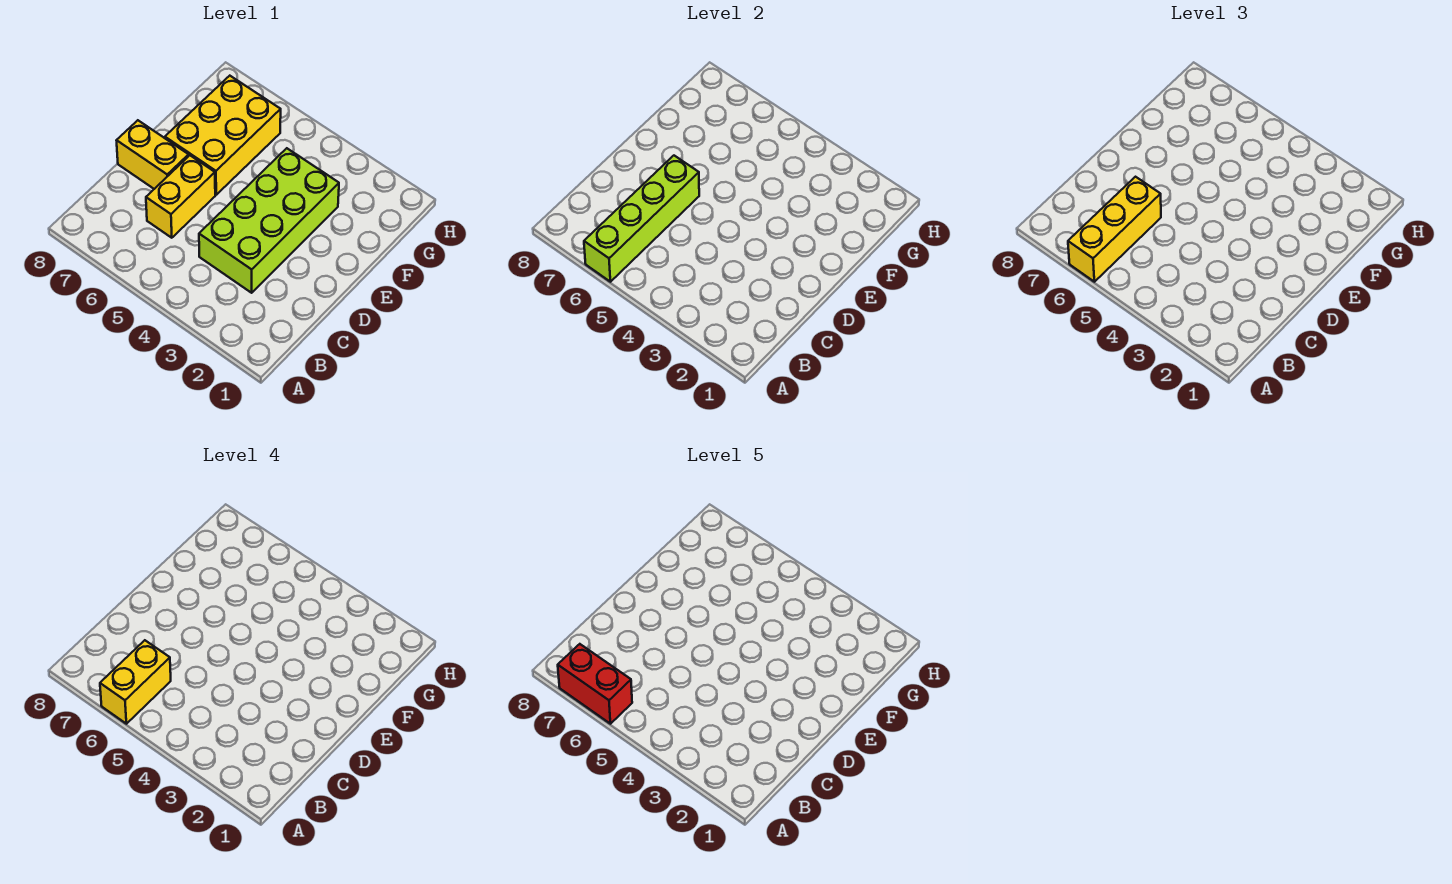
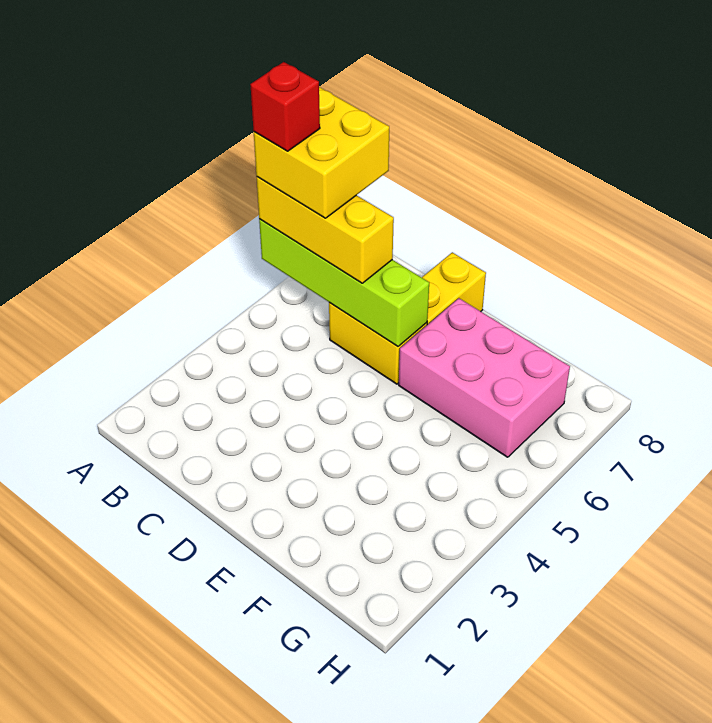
yellow 1x2 brick [100,640,171,724] -> yellow 2x2 brick [254,87,389,218]
red 1x2 brick [558,644,632,724] -> red 1x1 brick [250,62,320,151]
lime 2x4 brick [199,148,339,293] -> none
yellow 2x3 brick [165,76,281,195] -> pink 2x3 brick [399,298,570,457]

